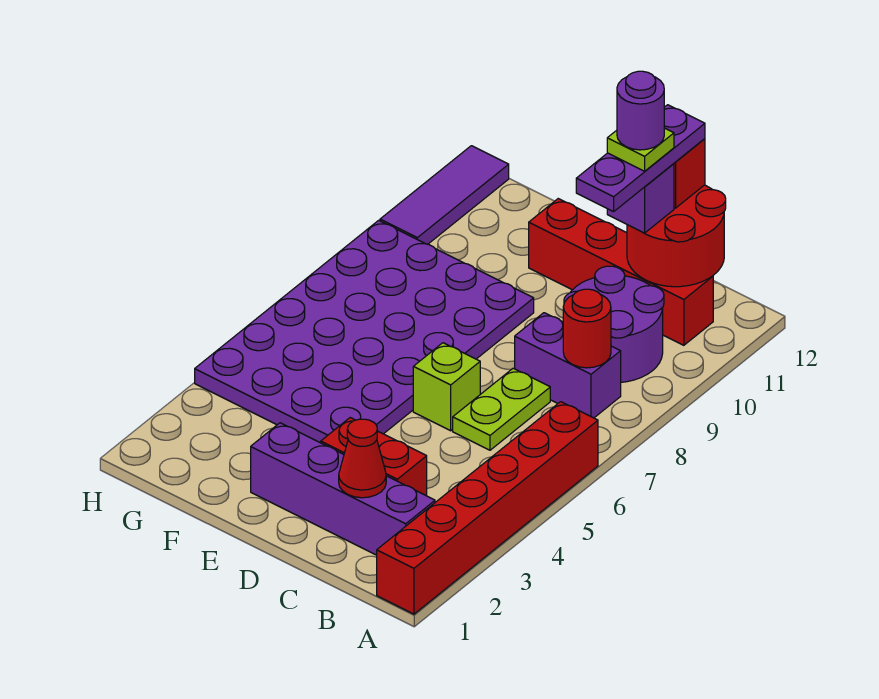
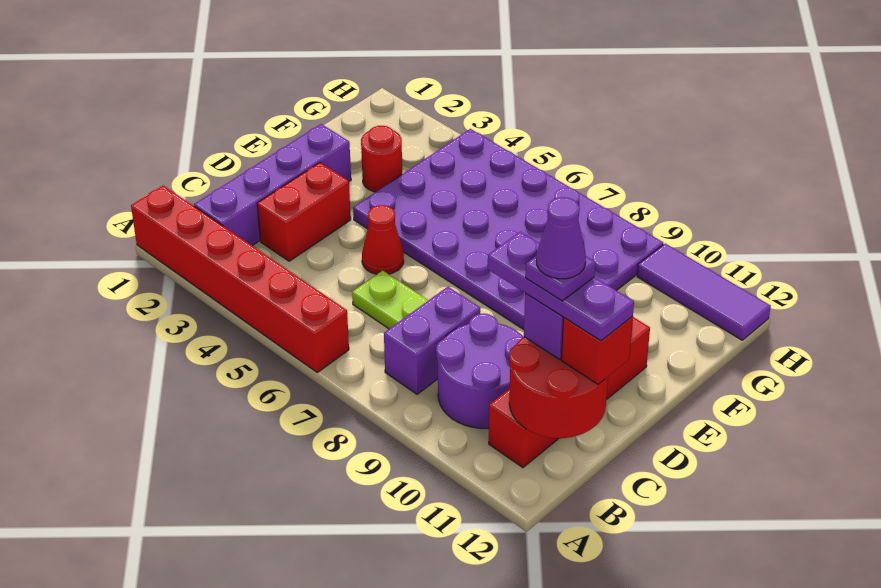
red 1x1 round brick [563,289,611,368] -> red 1x1 round brick moved to [361,126,402,192]
red 1x1 cone [339,419,386,498] -> red 1x1 cone moved to [362,205,404,274]
lime 1x1 plate [607,128,674,171] -> purple 1x1 plate [526,256,596,301]
purple 1x1 round brick [617,71,664,150] -> purple 1x1 cone [536,197,586,279]
lime 1x1 brick [413,343,480,431] -> none

